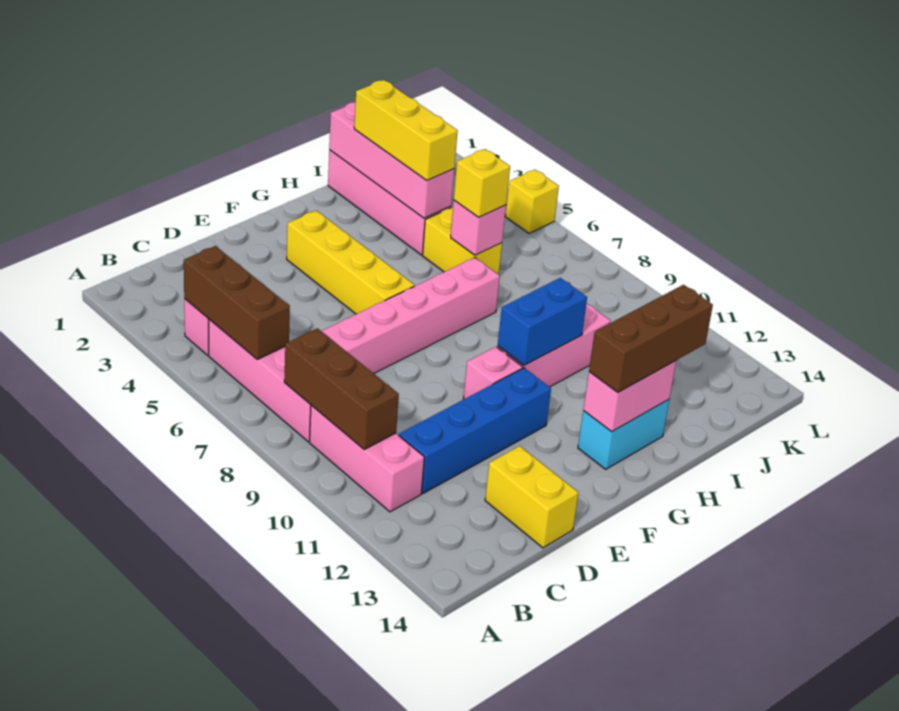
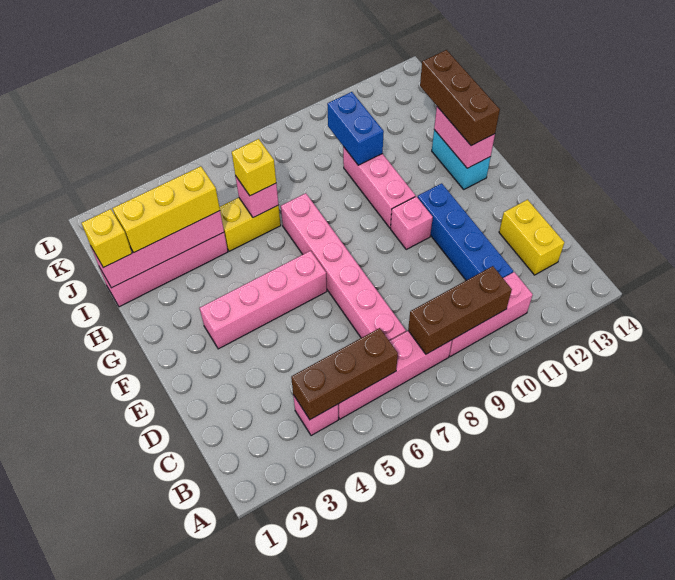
yellow 1x2 brick [485,446,578,548] -> yellow 1x2 brick turned to [499,200,564,275]
yellow 1x4 brick [287,210,415,314] -> pink 1x4 brick [200,251,327,349]
blue 1x2 brick [498,278,587,365] -> blue 1x2 brick moved to [327,92,384,165]
yellow 1x1 brick [505,170,559,233] -> yellow 1x1 brick moved to [82,209,132,268]

